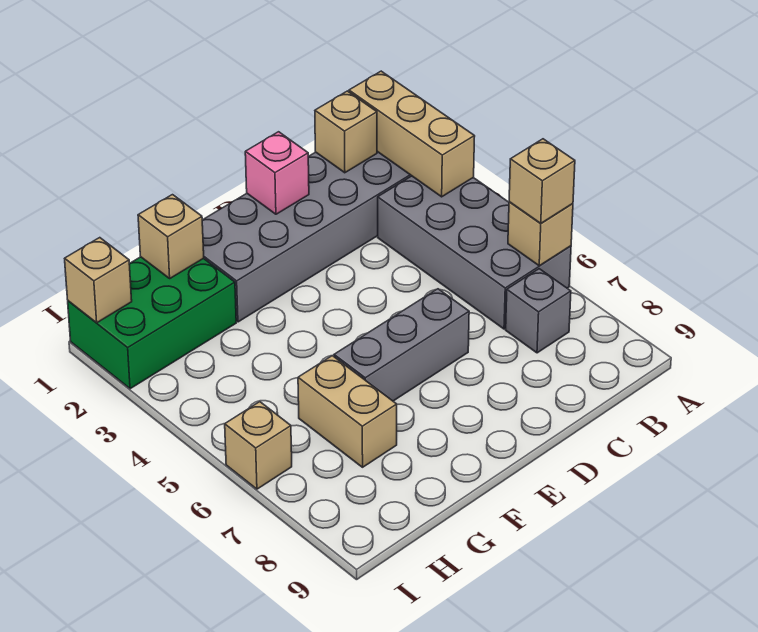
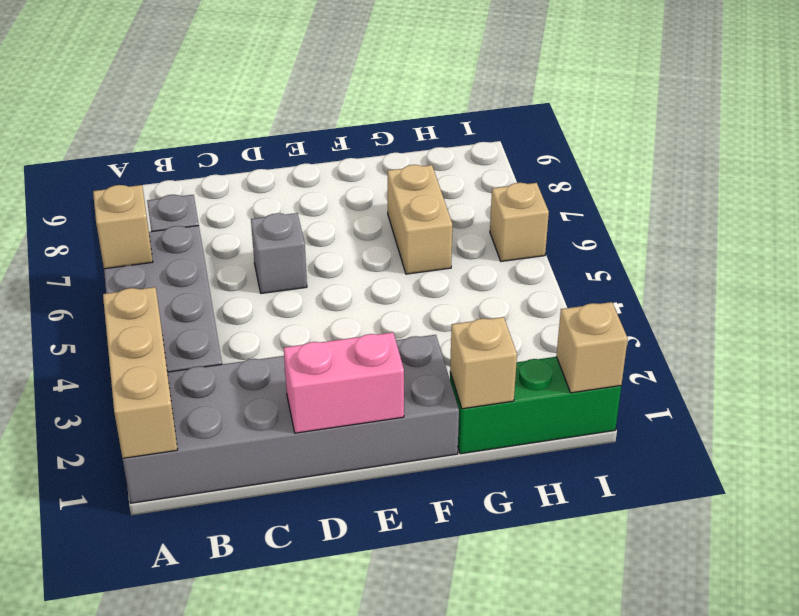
tan 1x1 brick [509,139,575,223] -> none
tan 1x1 brick [315,91,377,173] -> none
pink 1x1 brick [245,132,309,214] -> pink 1x2 brick [284,332,404,433]
grey 1x3 brick [334,289,469,401] -> grey 1x1 brick [251,213,307,294]
green 2x3 brick [68,257,236,389] -> green 1x3 brick [450,357,621,454]

